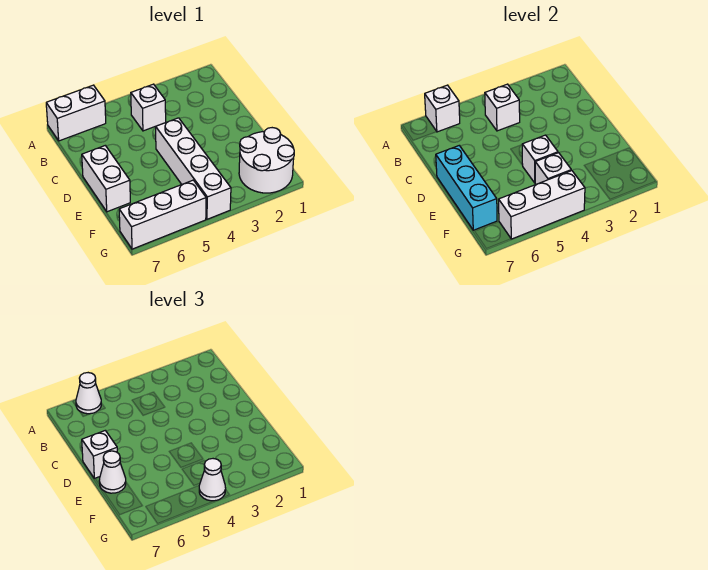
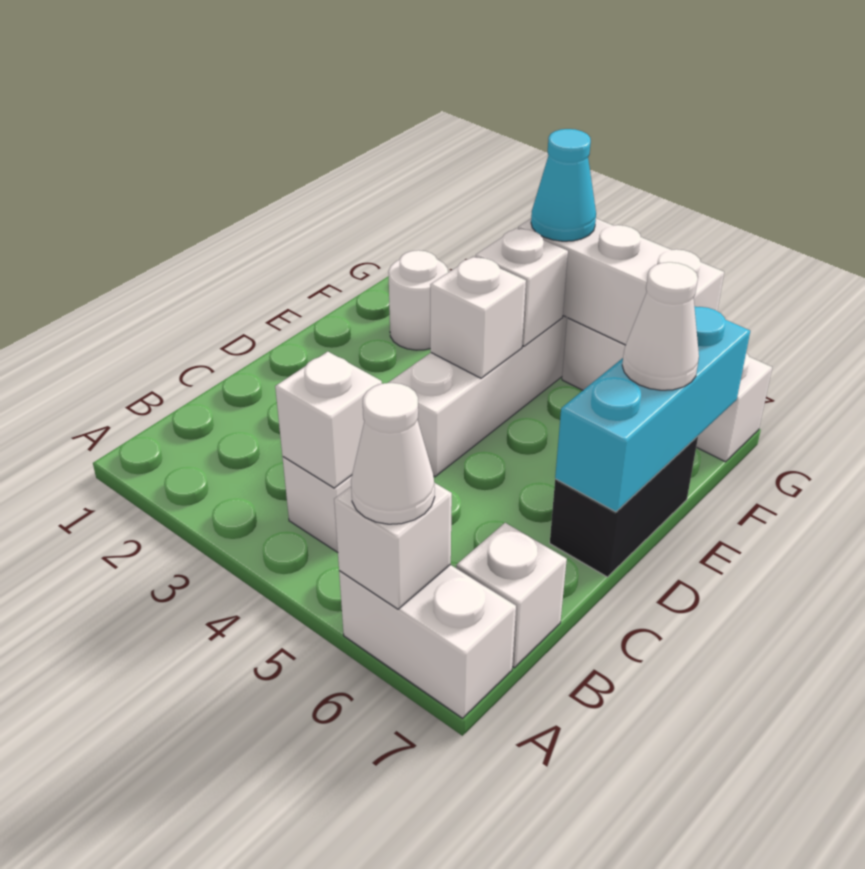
white 1x2 brick [82,146,130,212] -> black 1x2 brick [550,436,698,577]
white 1x1 brick [82,431,117,478] -> white 1x1 brick moved to [456,523,567,668]
white 2x2 round brick [239,128,294,193] -> white 1x1 round brick [388,250,448,350]
white 1x1 cone [199,459,226,501] -> cyan 1x1 cone [531,129,596,241]

